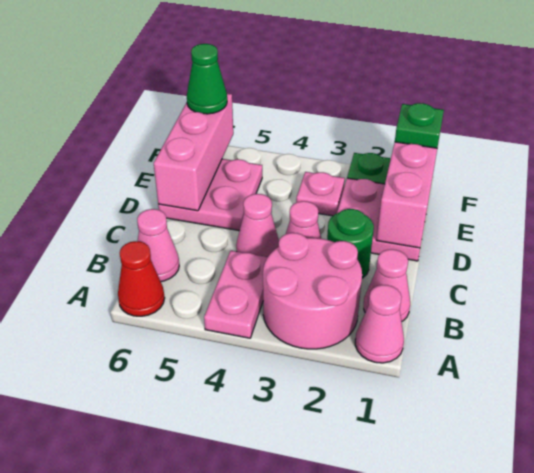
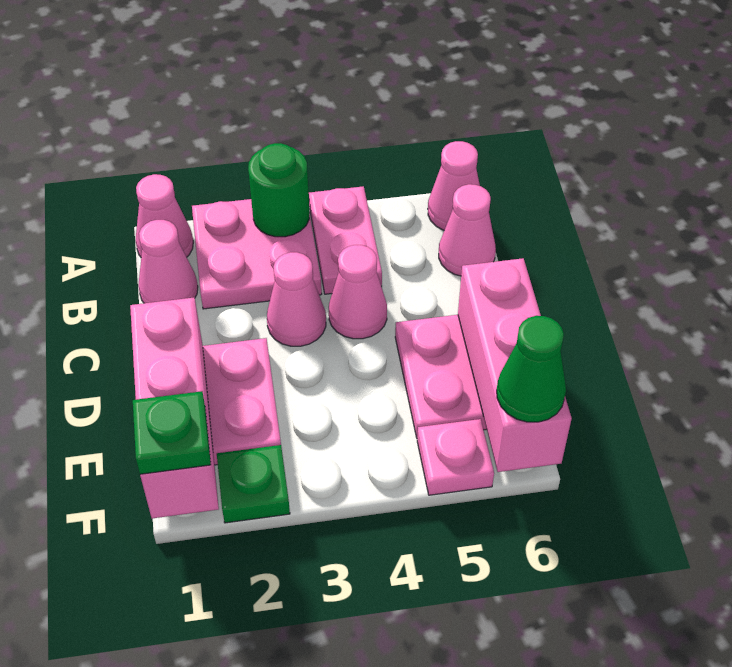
pink 2x2 round brick [263,233,362,349] -> pink 2x2 plate [192,199,322,309]
red 1x1 cone [118,241,165,316] -> pink 1x1 cone [428,141,480,230]
green 1x1 round brick [327,209,374,278] -> green 1x1 round brick moved to [248,143,309,237]
pink 1x1 plate [296,172,345,216] -> pink 1x1 plate moved to [417,419,494,495]

